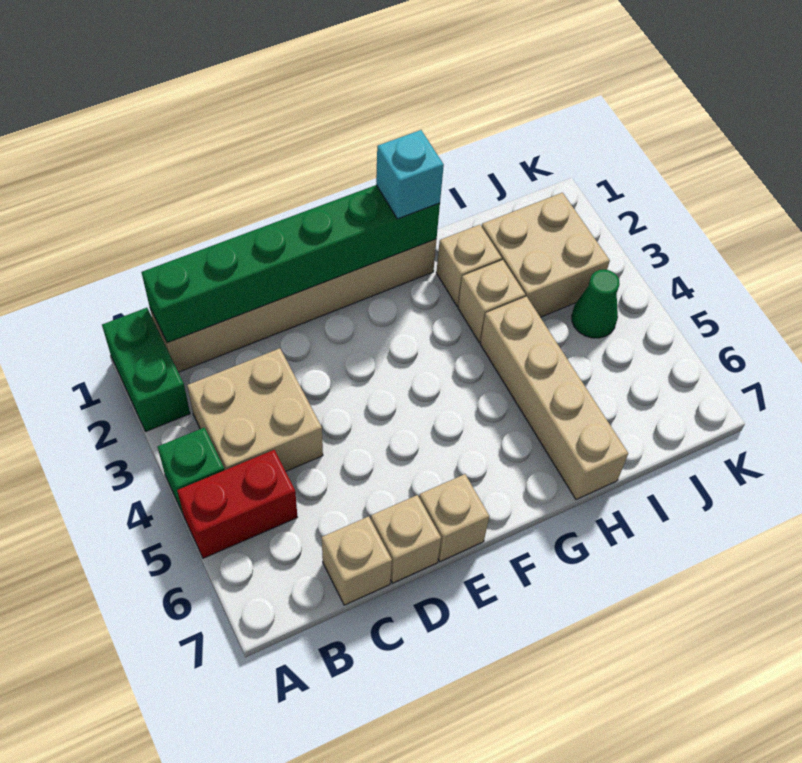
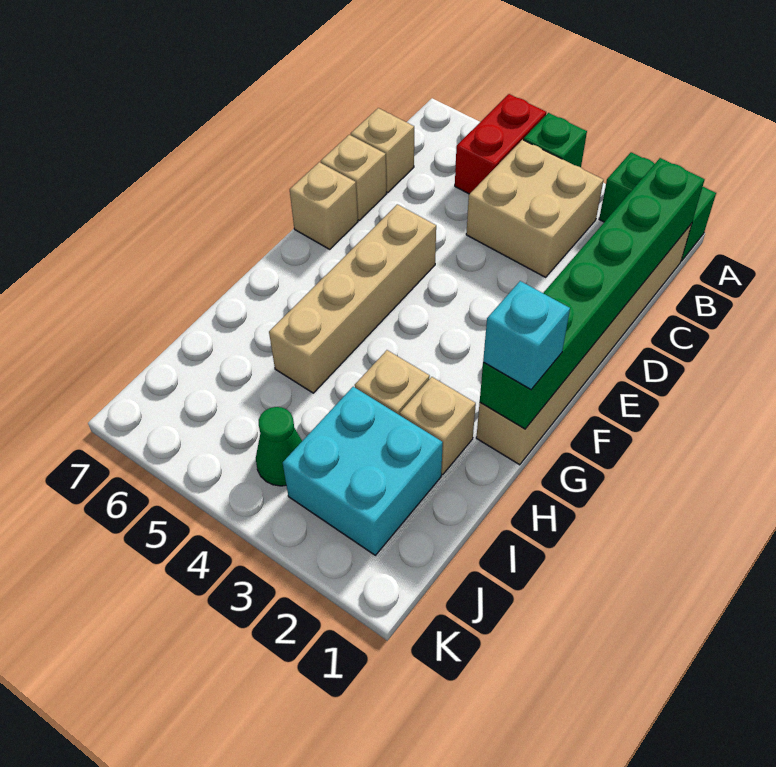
tan 1x4 brick [480,297,628,500] -> tan 1x4 brick turned to [269,204,436,393]
tan 2x2 brick [482,193,610,317] -> cyan 2x2 brick [283,387,443,555]

